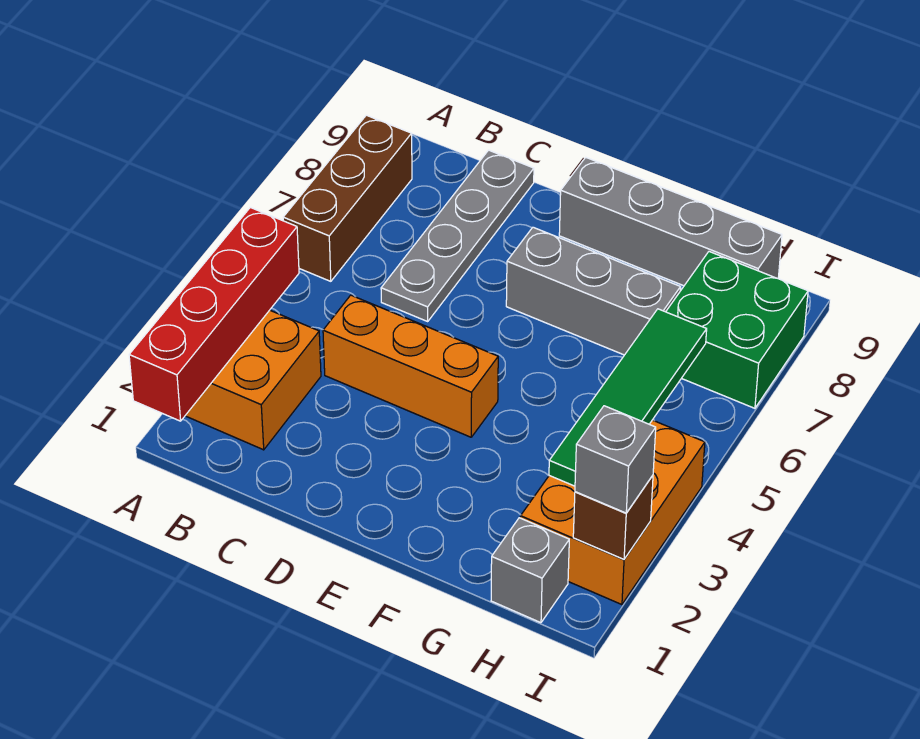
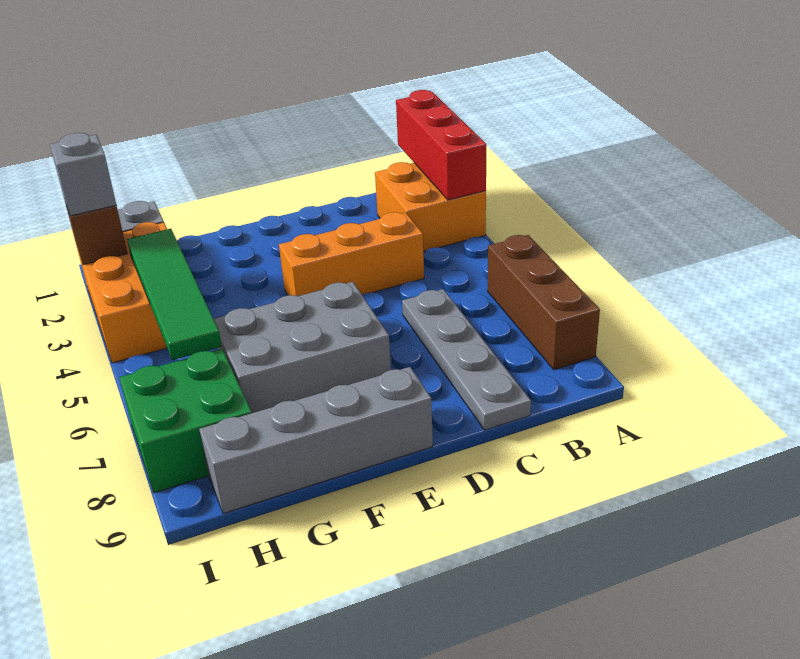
red 1x4 brick [129,207,299,421] -> red 1x3 brick [396,90,486,200]
grey 1x3 brick [506,227,681,355] -> grey 2x3 brick [214,282,391,413]

